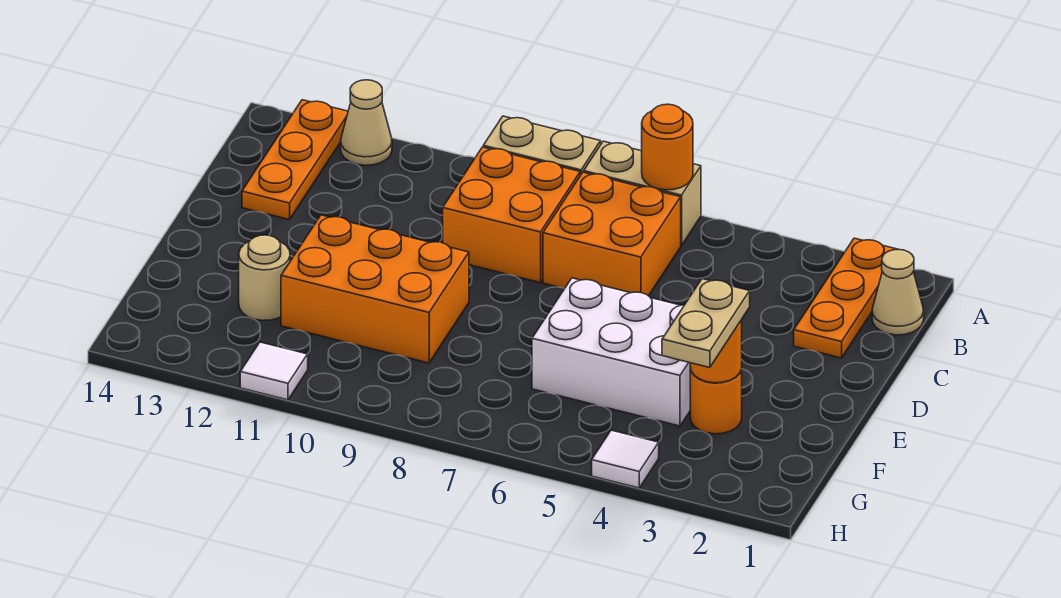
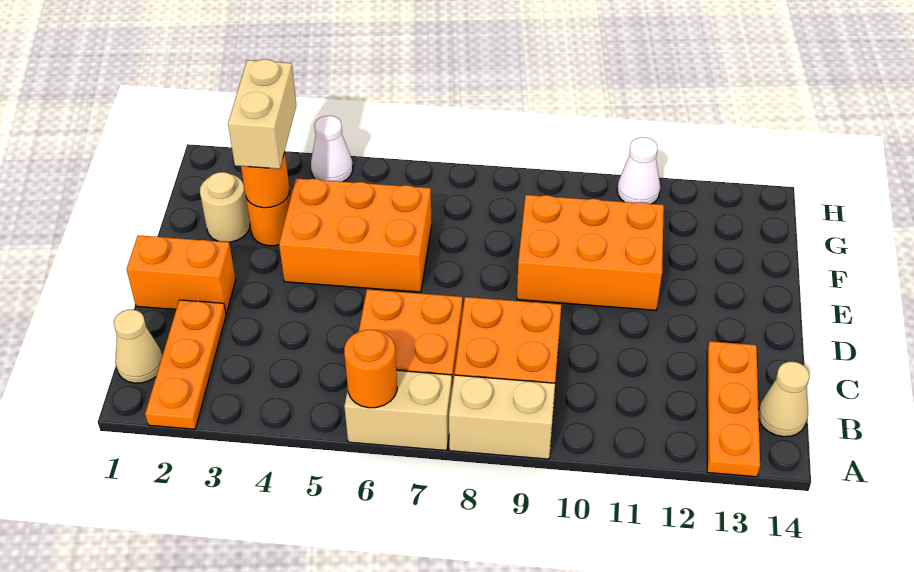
tan 1x1 cone [341,80,392,165] -> tan 1x1 cone moved to [759,362,809,437]
none -> orange 1x2 brick [126,235,236,313]
white 2x3 brick [532,278,690,426] -> orange 2x3 brick [279,178,432,292]
tan 1x2 plate [662,279,750,368] -> tan 1x2 brick [228,59,297,169]
tan 1x1 round brick [239,235,290,321] -> tan 1x1 round brick moved to [200,172,250,242]
white 1x1 tile [592,430,659,488] -> white 1x1 cone [311,116,353,182]
white 1x1 tile [240,342,308,400] -> white 1x1 cone [617,137,660,204]

